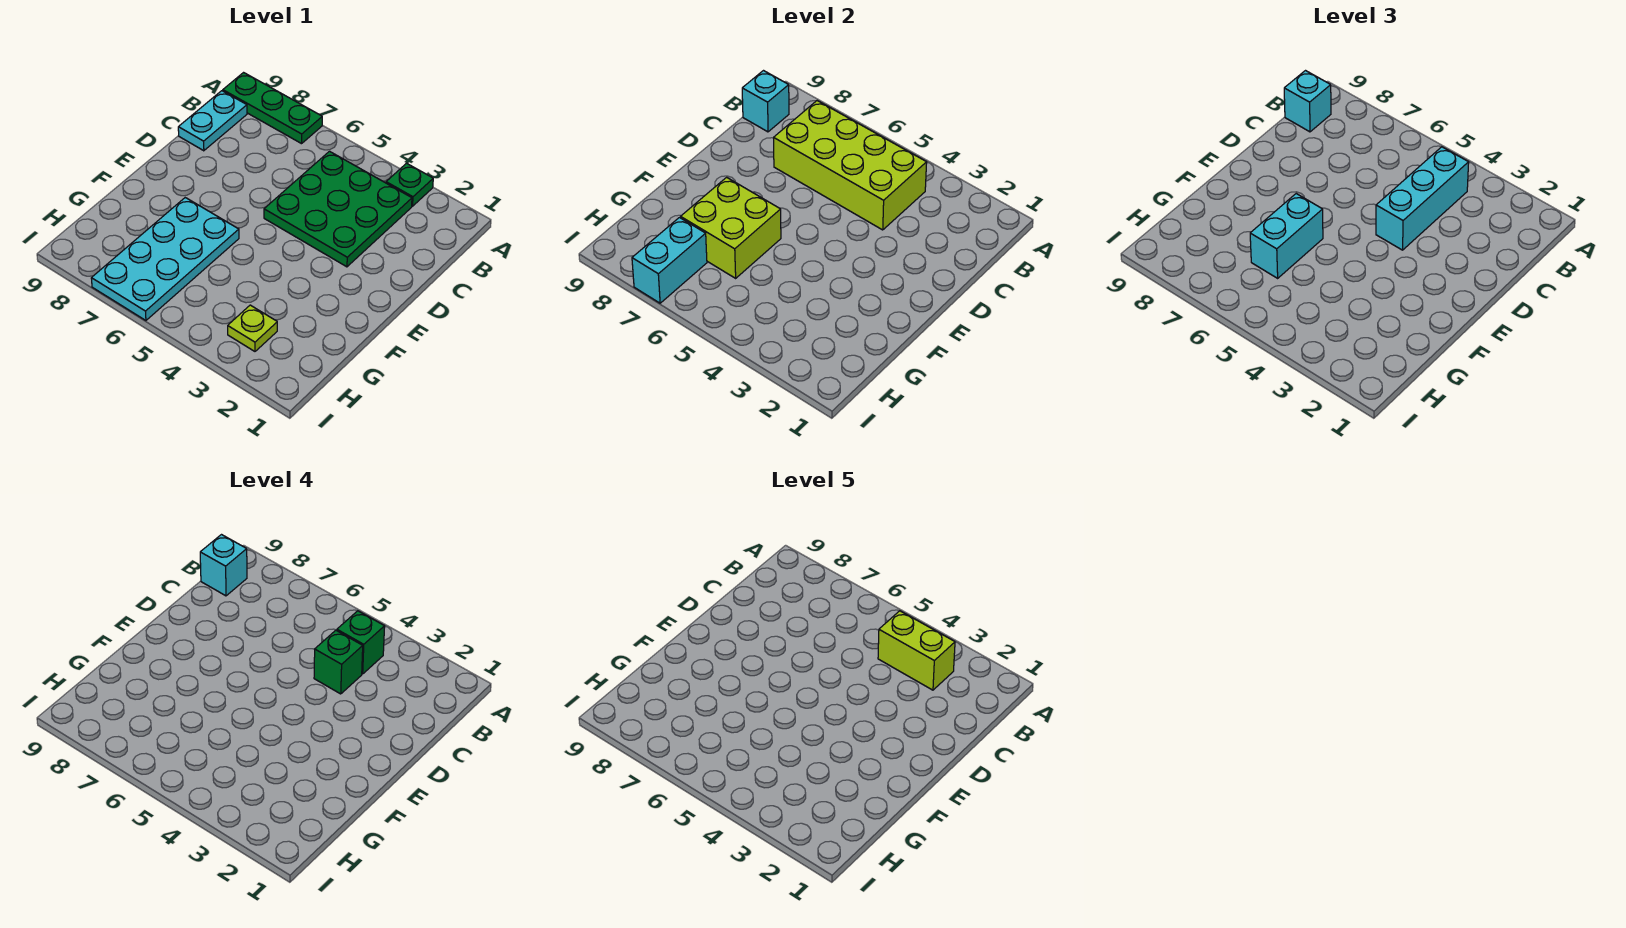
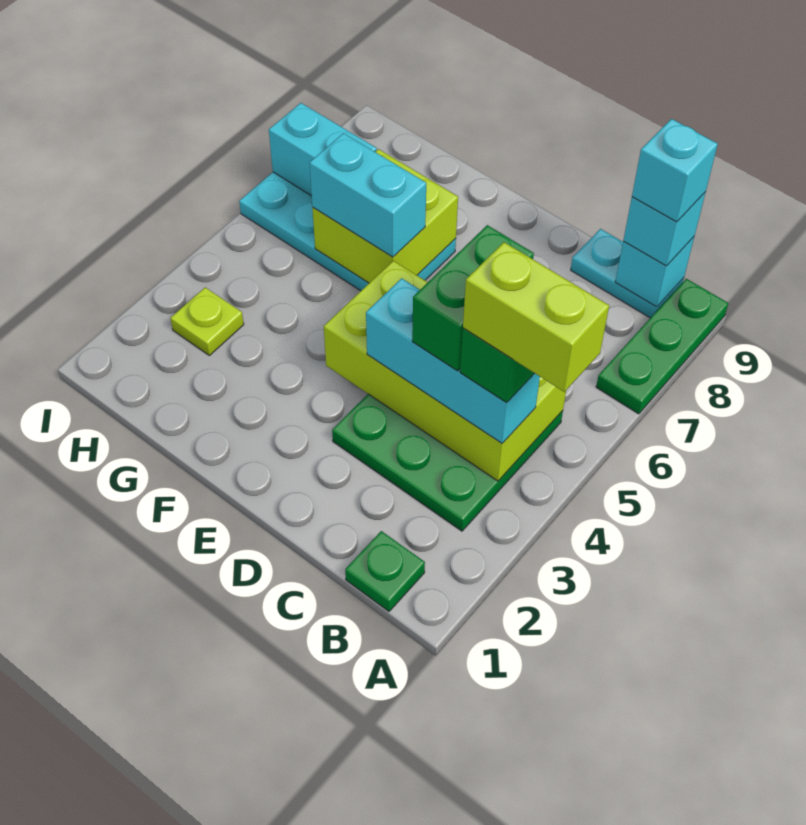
green 1x1 plate [386,163,433,206] -> green 1x1 plate moved to [345,531,425,611]
lime 1x2 brick [878,611,955,690] -> lime 1x2 brick turned to [463,242,609,392]
lime 2x4 brick [774,101,927,230] -> lime 2x4 brick turned to [324,261,566,481]
green 1x1 brick [314,630,363,694] -> green 1x2 brick [412,225,534,371]

